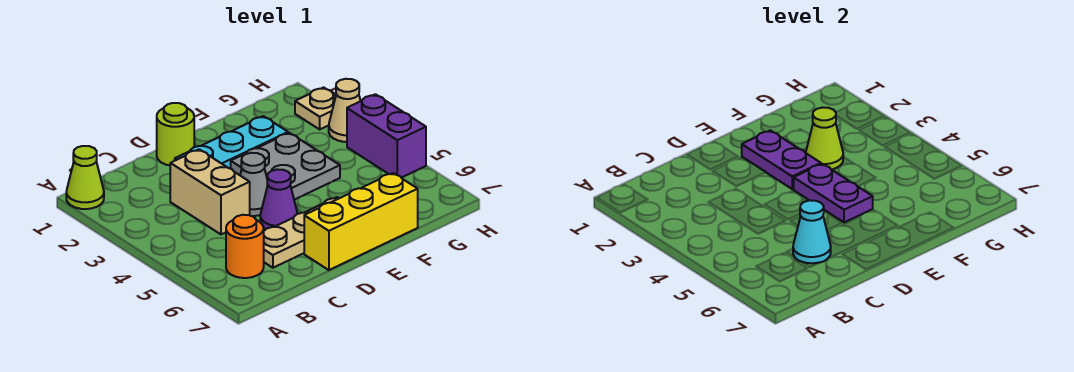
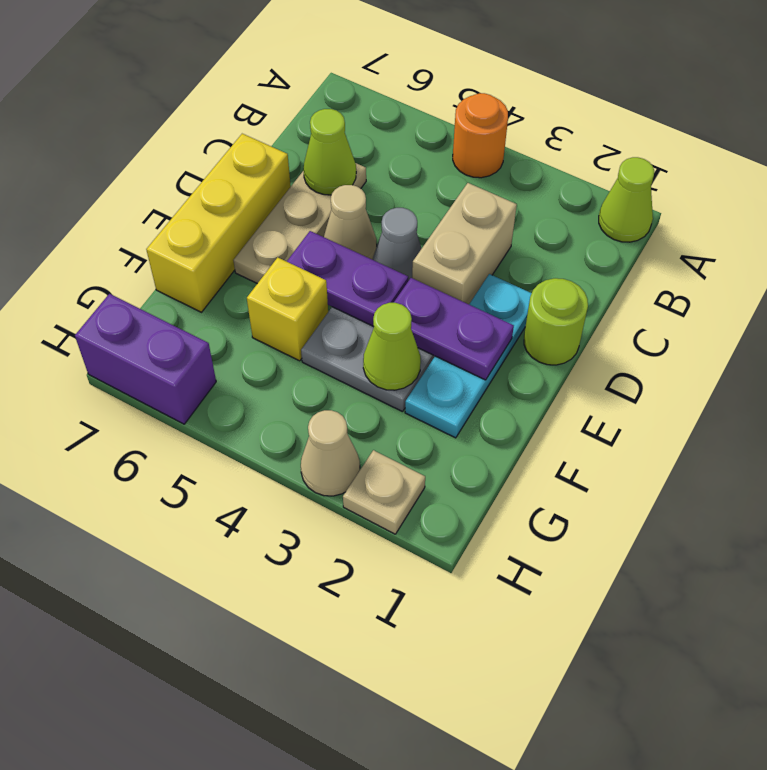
orange 1x1 round brick [226,215,264,278] -> orange 1x1 round brick moved to [453,93,508,178]
tan 1x2 brick [170,149,250,234] -> tan 1x2 brick turned to [412,183,517,304]
cyan 1x1 cone [793,200,831,263] -> lime 1x1 cone [303,109,356,195]
purple 1x1 cone [260,169,298,229] -> tan 1x1 cone [324,185,377,259]
none -> yellow 1x1 brick [247,257,328,361]
purple 1x2 brick [347,94,426,178] -> purple 1x2 brick moved to [75,294,216,424]

